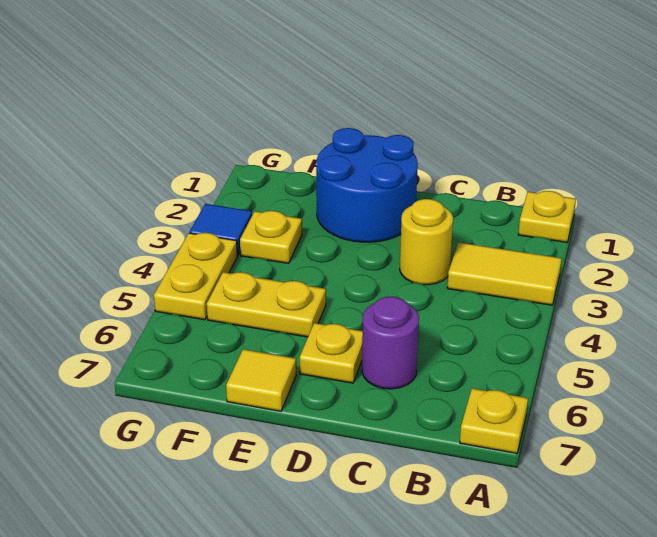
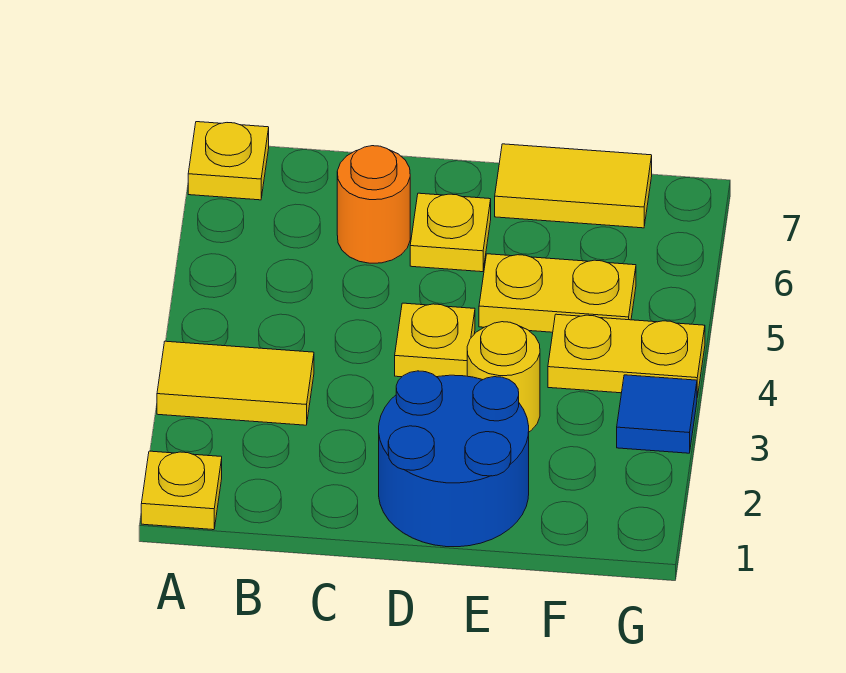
yellow 1x1 round brick [400,199,453,285] -> yellow 1x1 round brick moved to [467,322,540,432]
purple 1x1 round brick [362,297,419,389] -> orange 1x1 round brick [337,146,410,263]
yellow 1x1 tile [226,349,296,411] -> yellow 1x2 tile [495,144,652,228]
yellow 1x1 plate [240,211,302,263] -> yellow 1x1 plate moved to [395,303,475,377]
yellow 1x2 plate [154,233,237,320] -> yellow 1x2 plate turned to [548,314,705,397]

